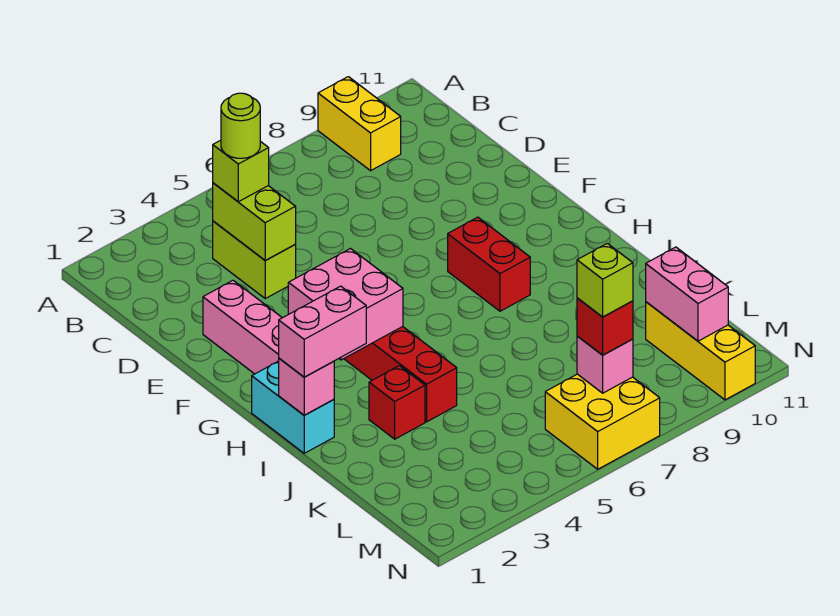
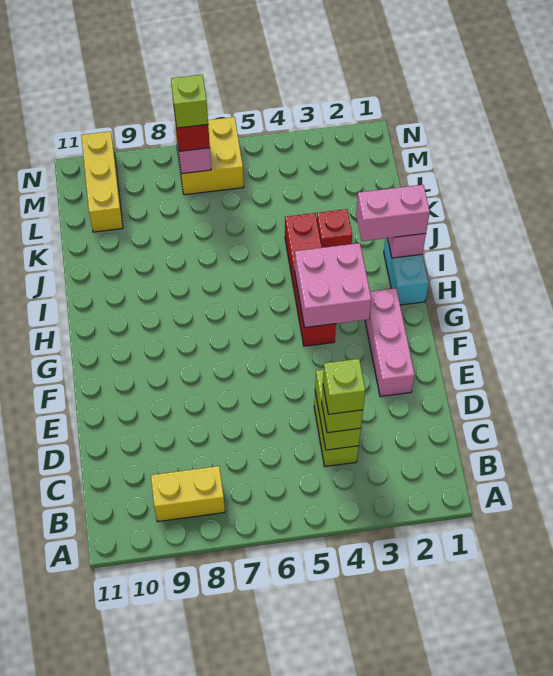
yellow 1x2 brick [318,77,401,171] -> yellow 1x2 brick turned to [151,466,225,521]
lime 1x1 round brick [221,93,260,158] -> lime 1x1 brick [323,359,365,414]
red 1x2 brick [448,217,530,311] -> none
pink 1x2 brick [646,247,728,341] -> none

